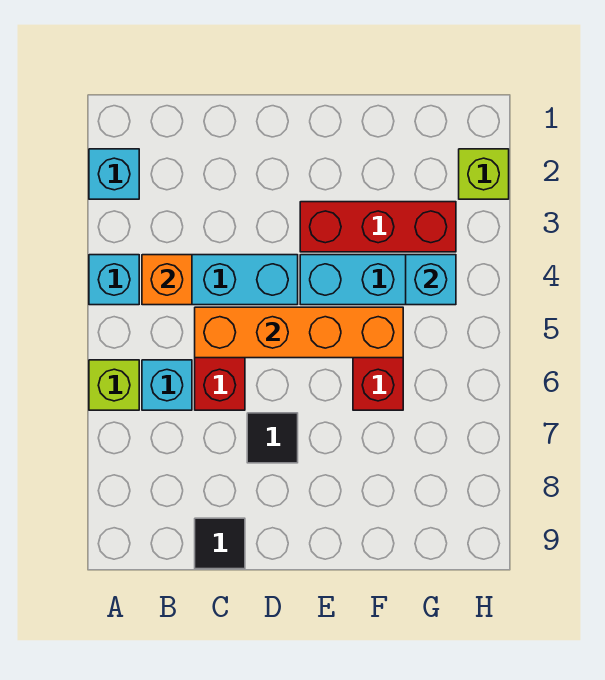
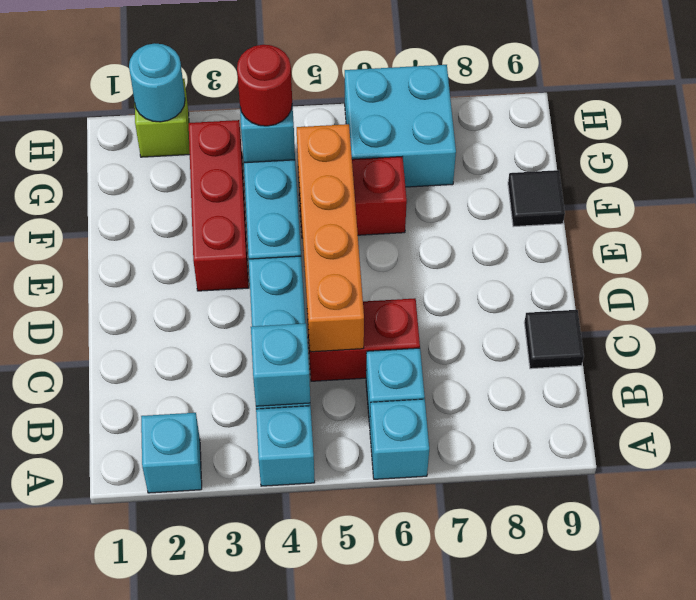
lime 1x1 brick [89,360,139,410] -> cyan 1x1 brick [370,399,429,479]
orange 1x1 brick [142,255,192,305] -> cyan 1x1 brick [251,323,310,406]
black 1x1 tile [247,413,298,463] -> black 1x1 tile moved to [508,170,565,227]
none -> red 1x1 round brick [237,45,292,126]
none -> cyan 2x2 brick [345,65,456,187]
none -> cyan 1x1 round brick [129,43,185,122]

